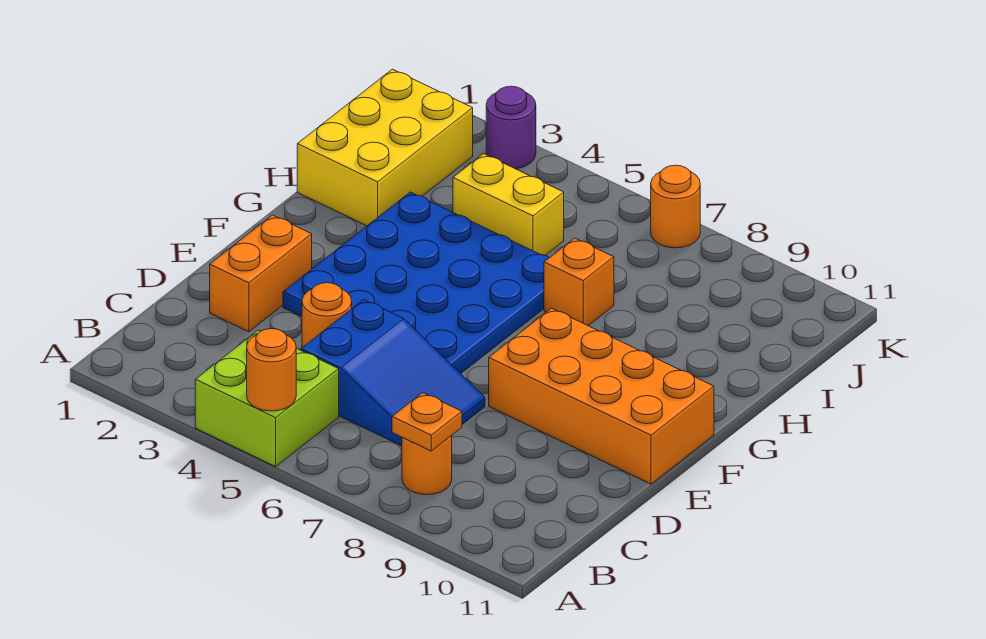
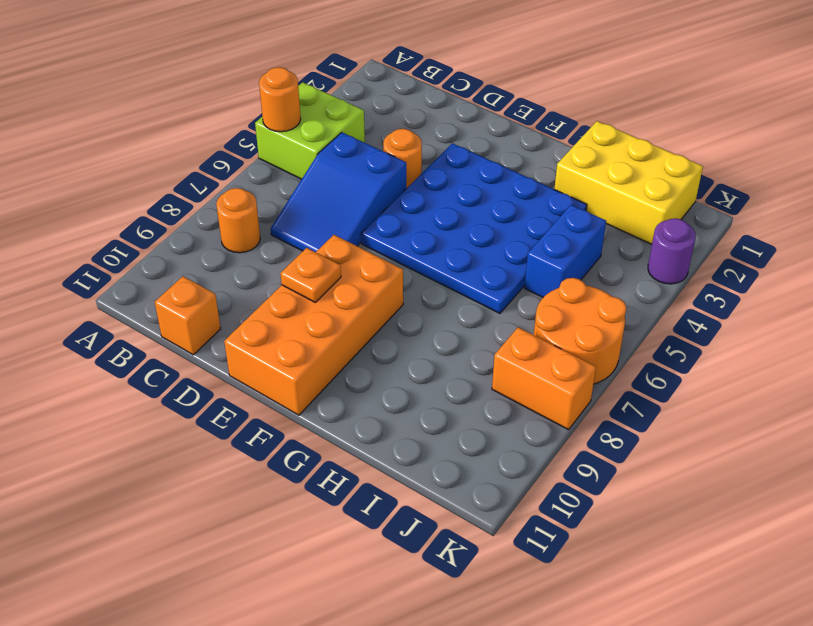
orange 1x1 plate [392,393,462,451] -> orange 1x1 plate moved to [280,248,341,302]
orange 1x2 brick [210,215,312,332] -> orange 1x2 brick moved to [492,327,596,430]
orange 1x1 brick [544,238,614,326] -> orange 1x1 brick moved to [155,276,221,355]
yellow 1x2 brick [453,154,564,255] -> blue 1x2 brick [525,205,606,297]
orange 1x1 round brick [651,165,700,248] -> orange 2x2 round brick [534,278,626,384]

